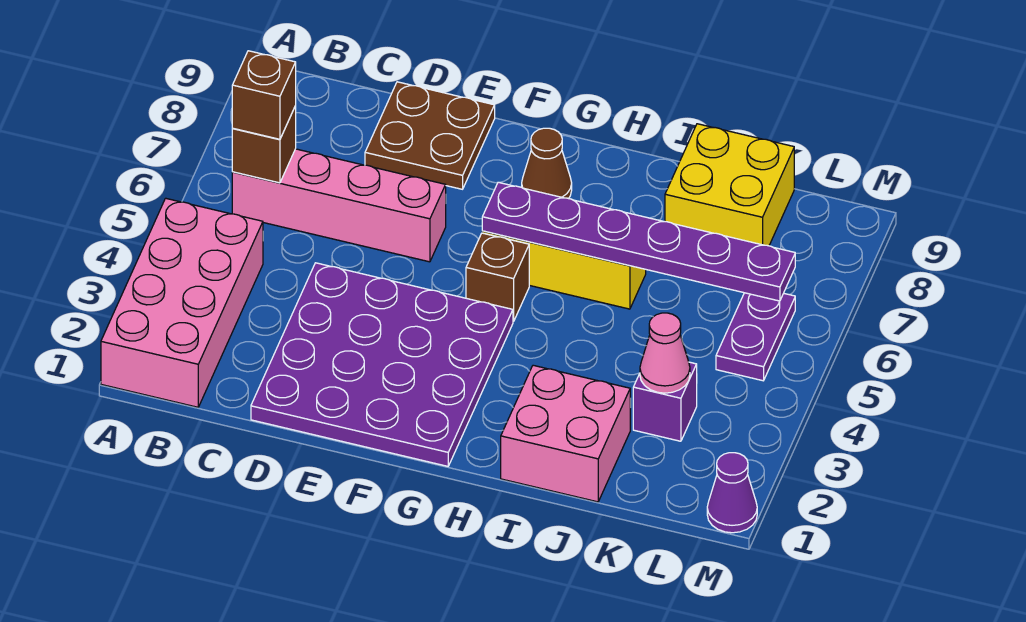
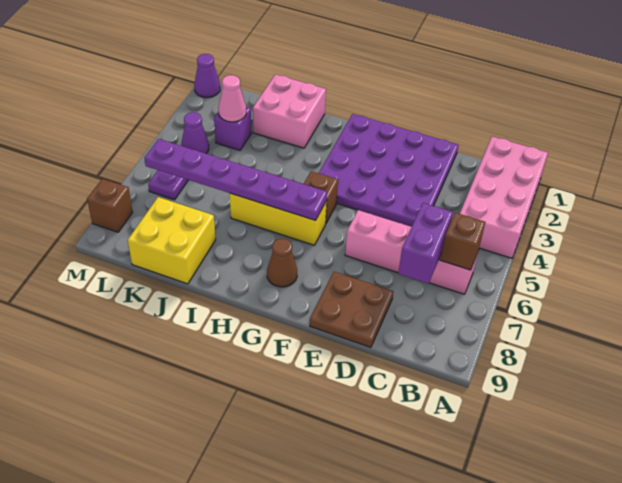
brown 1x1 brick [232,51,296,139] -> brown 1x1 brick moved to [87,179,133,232]
none -> purple 1x2 brick [398,203,453,284]
none -> purple 1x1 cone [181,112,209,154]

